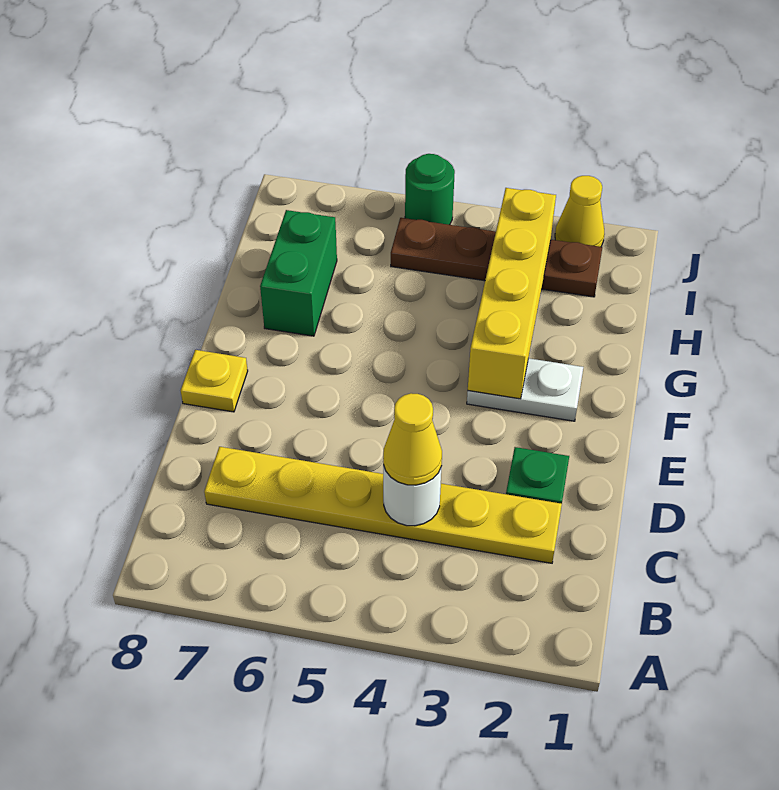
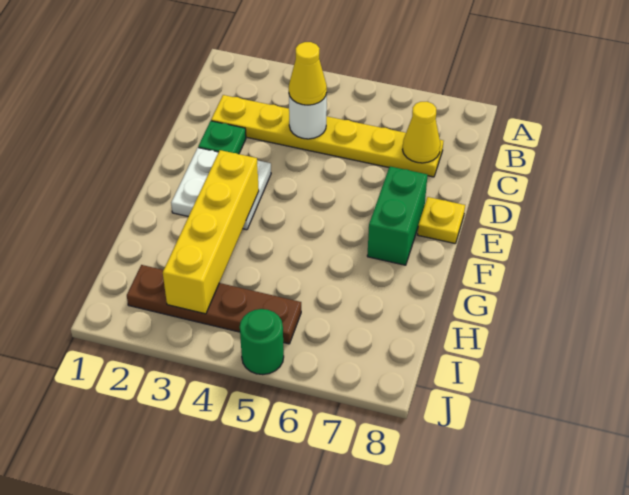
white 1x2 plate [467,358,583,421] -> white 2x2 plate [171,148,271,230]
green 1x2 brick [260,210,337,336] -> green 1x2 brick moved to [367,167,428,265]
yellow 1x1 cone [555,176,604,247] -> yellow 1x1 cone moved to [403,102,440,163]

